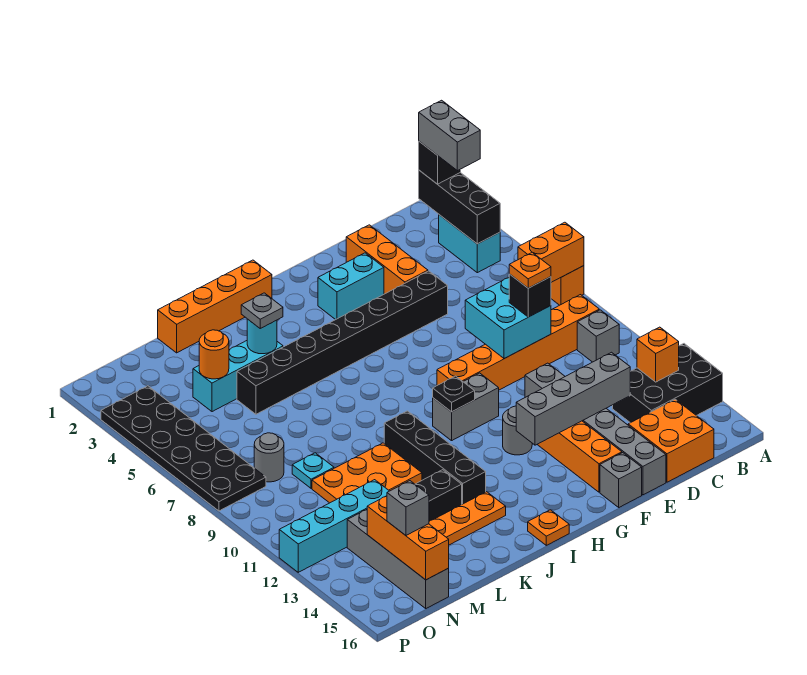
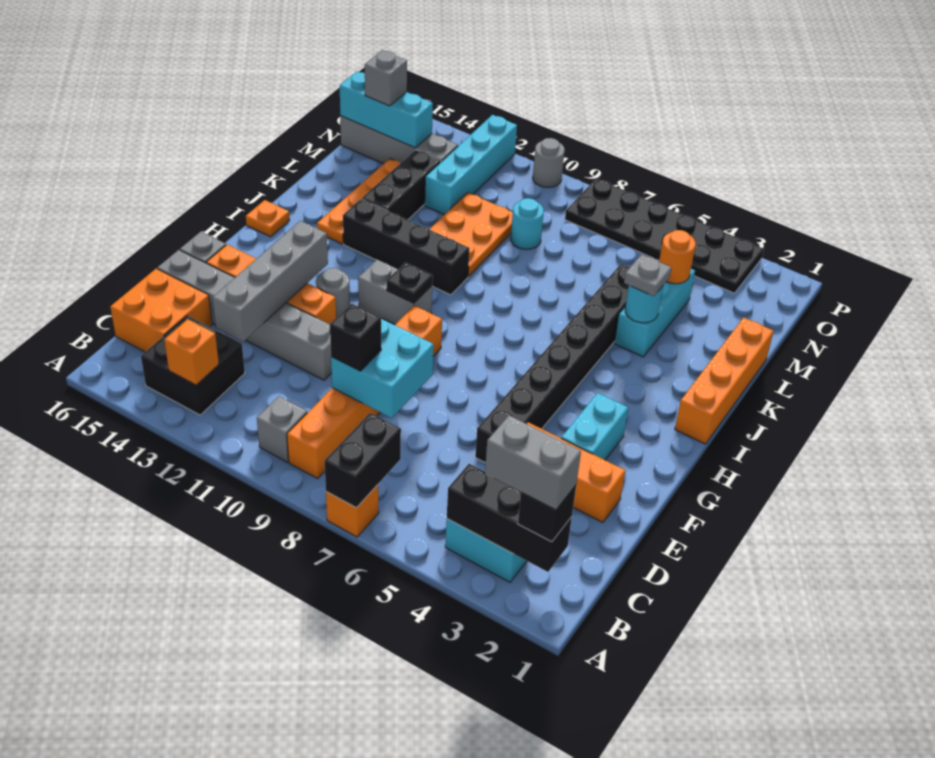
orange 1x2 brick [518,222,584,282] -> black 1x2 brick [325,413,401,508]
black 2x3 brick [613,344,723,423] -> black 2x2 brick [141,316,245,415]
orange 1x1 plate [509,252,551,288] -> none
grey 1x2 brick [433,373,499,441] -> grey 1x2 brick turned to [358,260,432,324]
cyan 1x1 plate [292,453,334,488] -> cyan 1x1 round brick [511,198,544,249]
grey 1x1 round brick [254,433,284,482] -> grey 1x1 round brick moved to [533,138,565,187]
orange 1x3 brick [367,496,449,580] -> cyan 1x3 brick [340,71,433,148]

